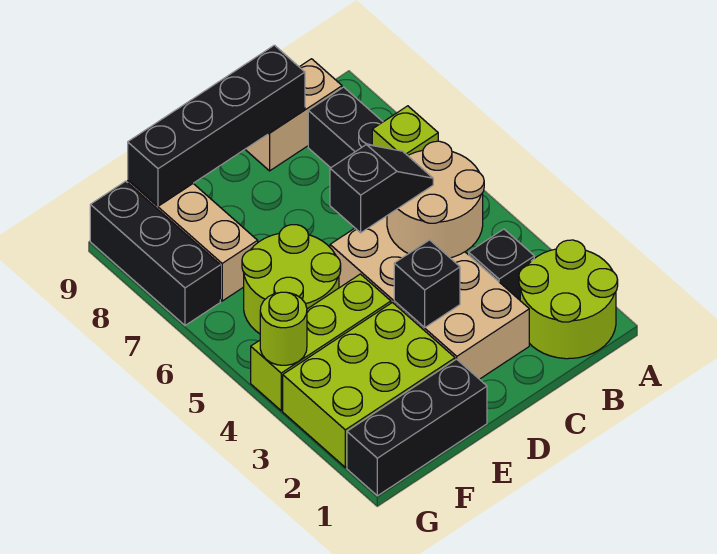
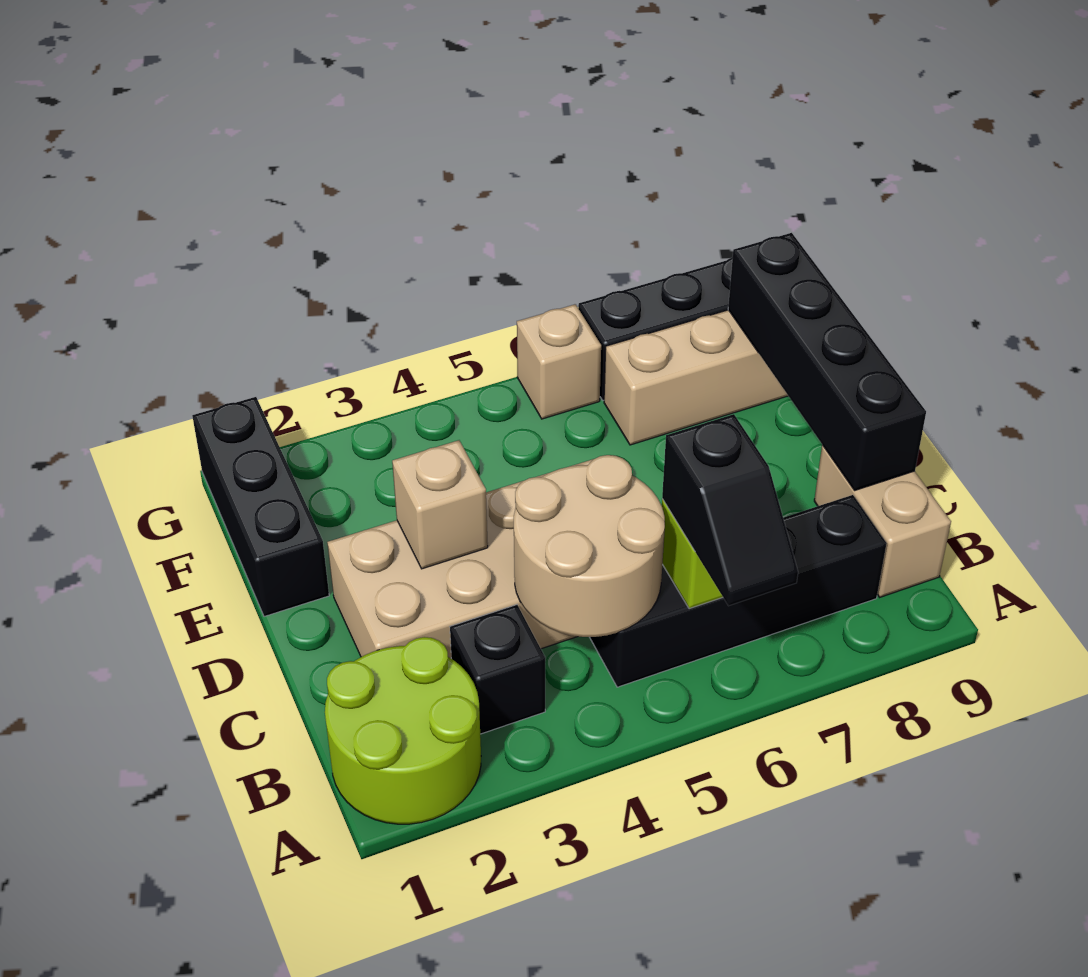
black 1x2 slope [330,145,433,233] -> black 1x2 slope moved to [662,414,798,606]
black 1x1 brick [394,240,460,328] -> tan 1x1 brick [392,440,488,569]
lime 2x3 brick [283,303,455,467] -> none
lime 1x3 brick [251,274,391,411] -> none
lime 2x2 round brick [242,225,341,334] -> none
lime 1x1 round brick [260,292,307,365] -> none
none -> tan 1x1 brick [517,304,601,419]

